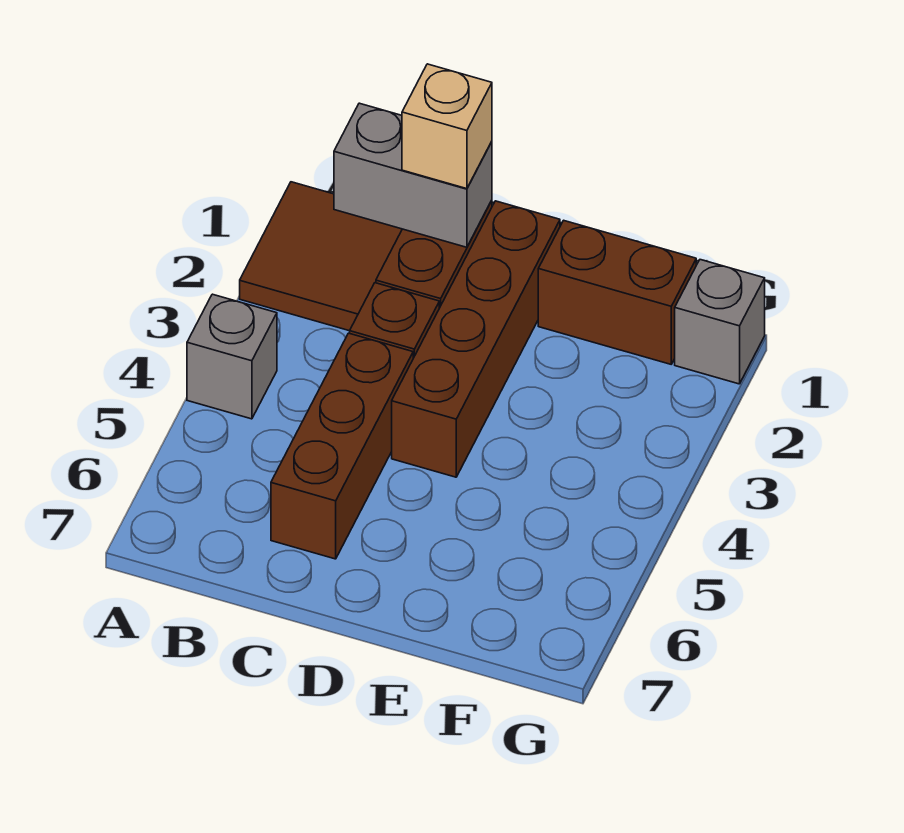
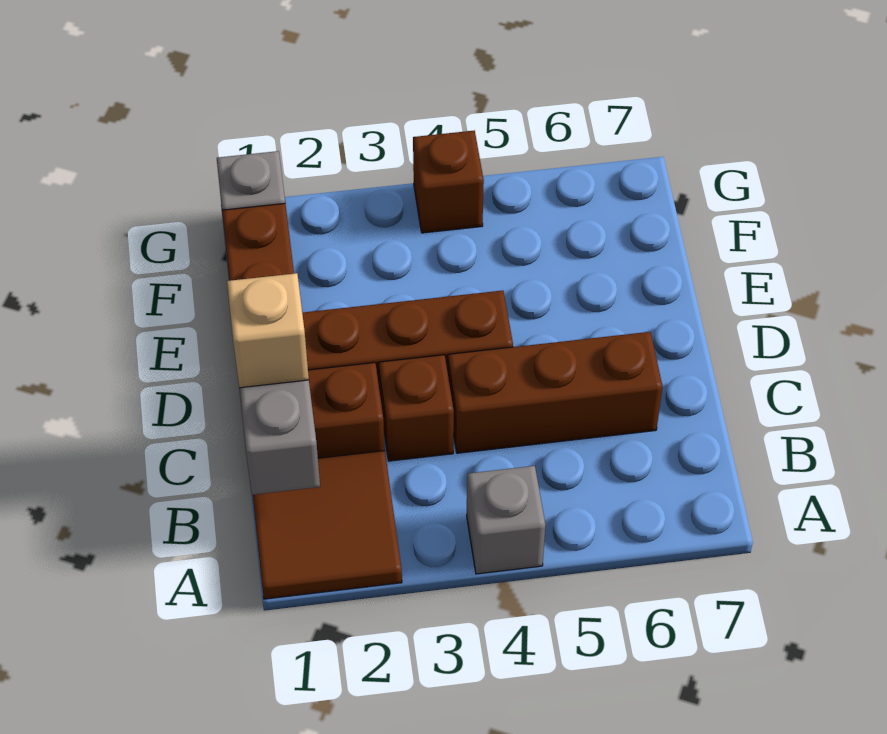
none -> brown 1x1 brick [413,131,484,233]

